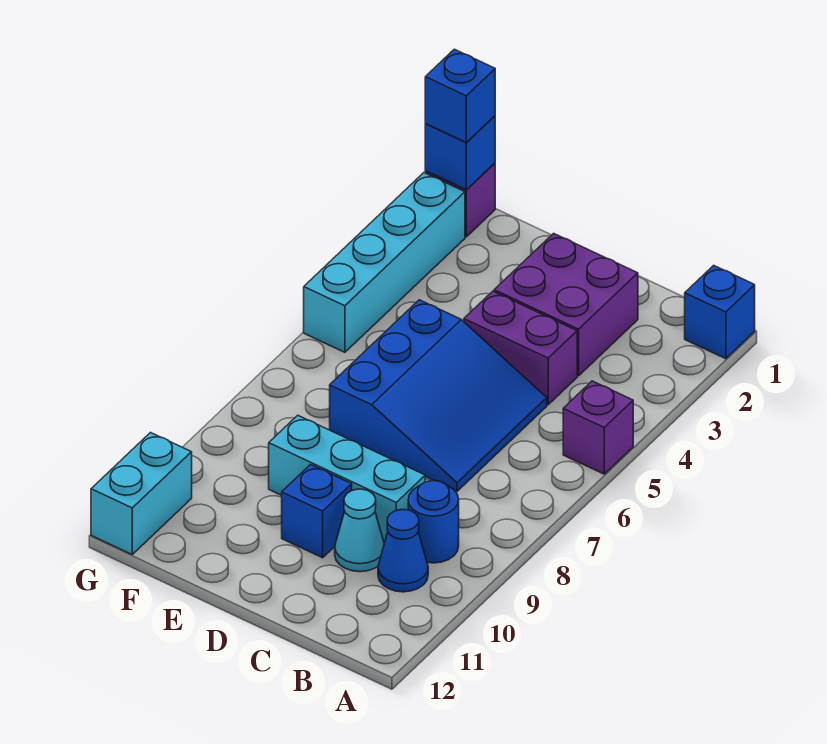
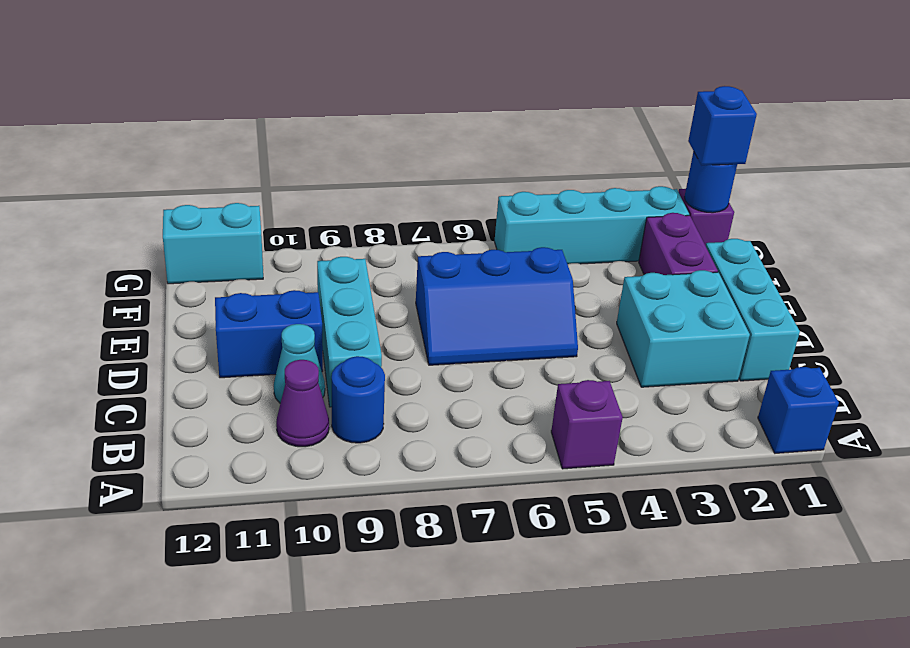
blue 1x1 cone [378,510,428,592] -> purple 1x1 cone [276,360,329,447]
none -> cyan 1x3 brick [706,239,800,381]
purple 2x2 brick [494,233,638,376] -> cyan 2x2 brick [617,270,750,387]
purple 1x2 brick [464,291,577,405] -> purple 1x2 brick moved to [639,213,718,275]
blue 3x3 slope [330,300,547,491] -> blue 2x3 slope [416,247,578,365]
blue 1x1 brick [282,465,352,558] -> blue 1x2 brick [215,290,323,378]
blue 1x1 brick [425,116,495,190] -> blue 1x1 round brick [685,151,737,213]

